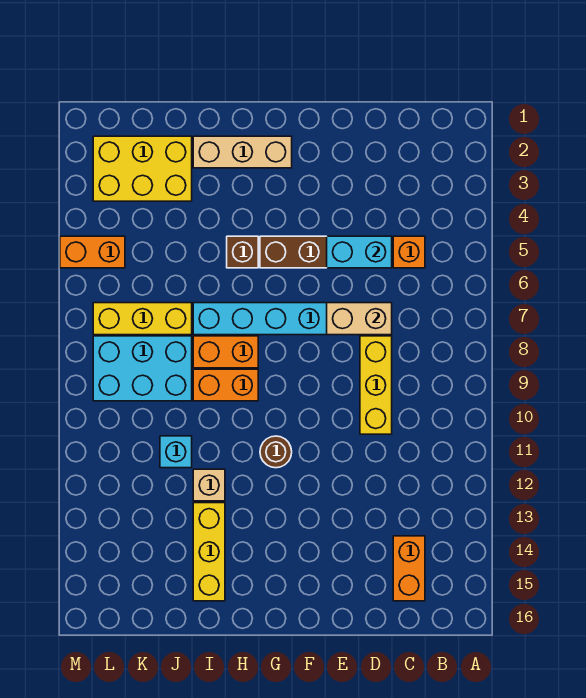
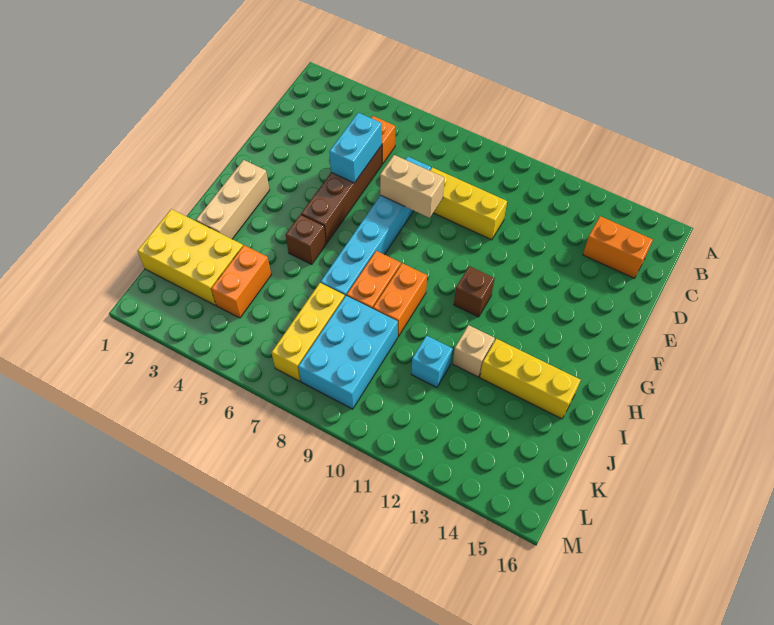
tan 1x2 brick [327,303,392,335] -> tan 1x2 brick turned to [380,155,445,218]
brown 1x1 round brick [260,436,292,468] -> brown 1x1 brick [454,266,495,317]
yellow 2x3 brick [93,136,192,201] -> yellow 2x3 brick turned to [137,209,243,305]
orange 1x2 brick [60,236,125,268] -> orange 1x2 brick moved to [211,245,271,318]

